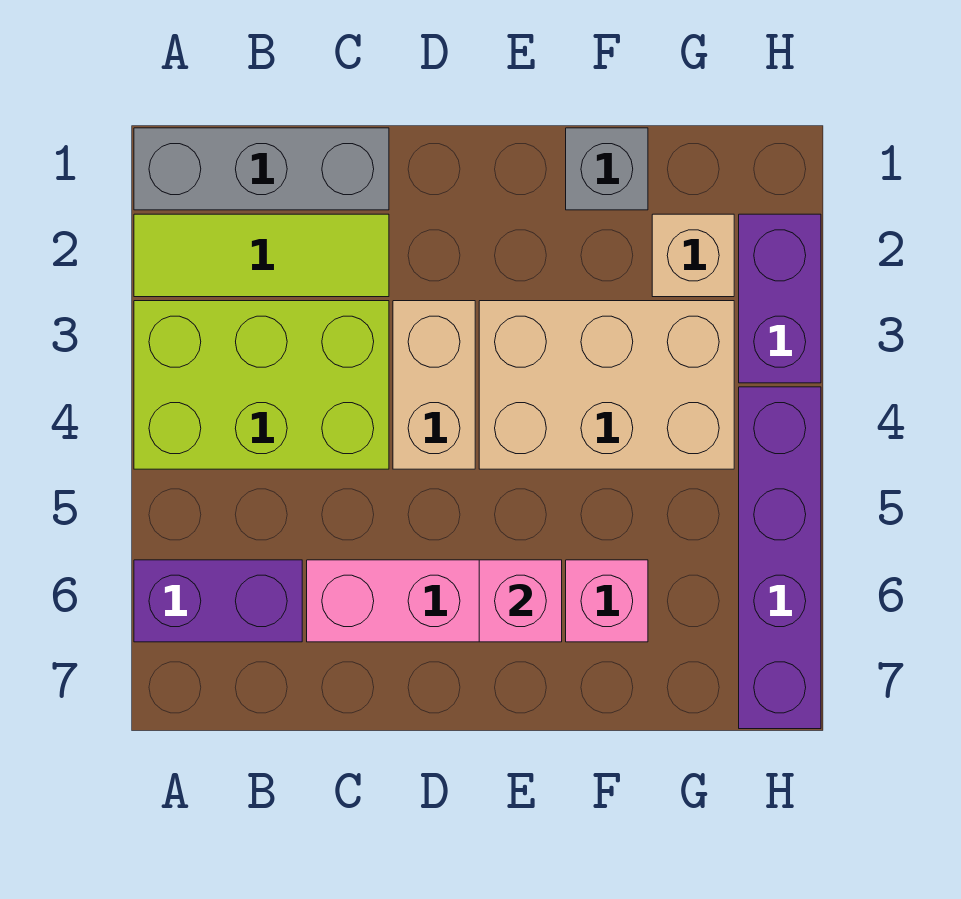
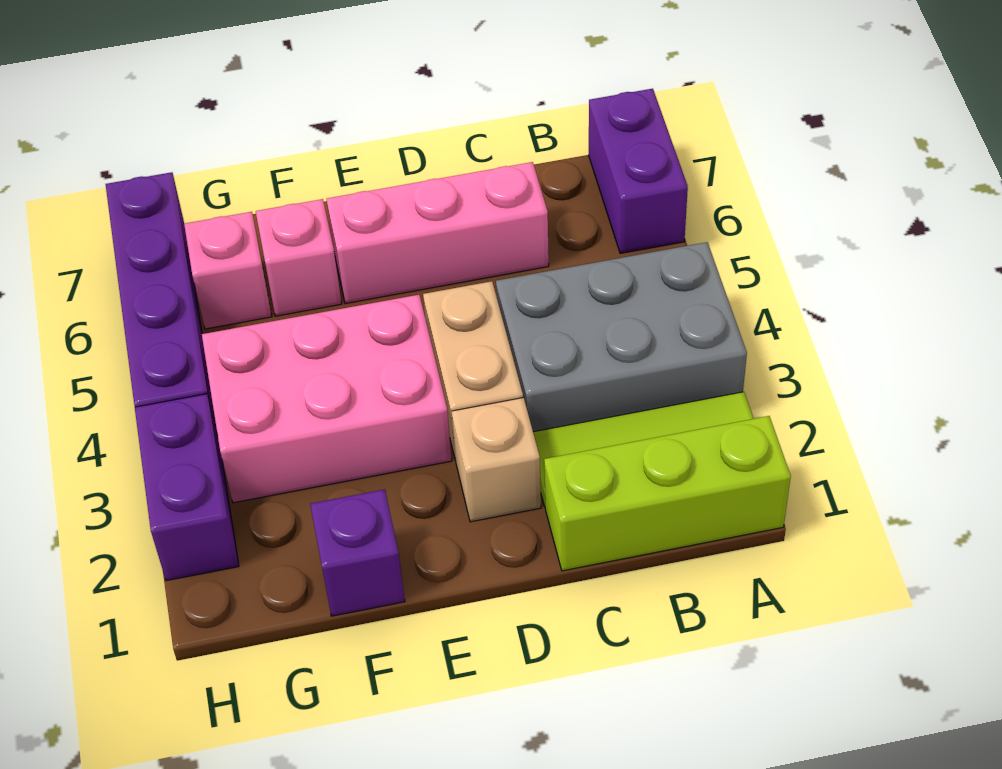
grey 1x3 brick [134,128,389,210] -> lime 1x3 brick [544,416,791,571]
lime 2x3 brick [134,301,389,469] -> grey 2x3 brick [496,242,747,432]
purple 1x2 brick [134,560,302,642] -> purple 1x2 brick turned to [589,89,688,253]
tan 2x3 brick [479,301,734,469] -> pink 2x3 brick [202,295,452,503]
pink 1x1 brick [479,560,562,642] -> pink 1x1 brick moved to [184,212,272,329]
grey 1x1 brick [566,128,648,210] -> purple 1x1 brick [310,489,405,616]
tan 1x1 brick [652,214,734,297] -> tan 1x1 brick moved to [452,398,541,522]

